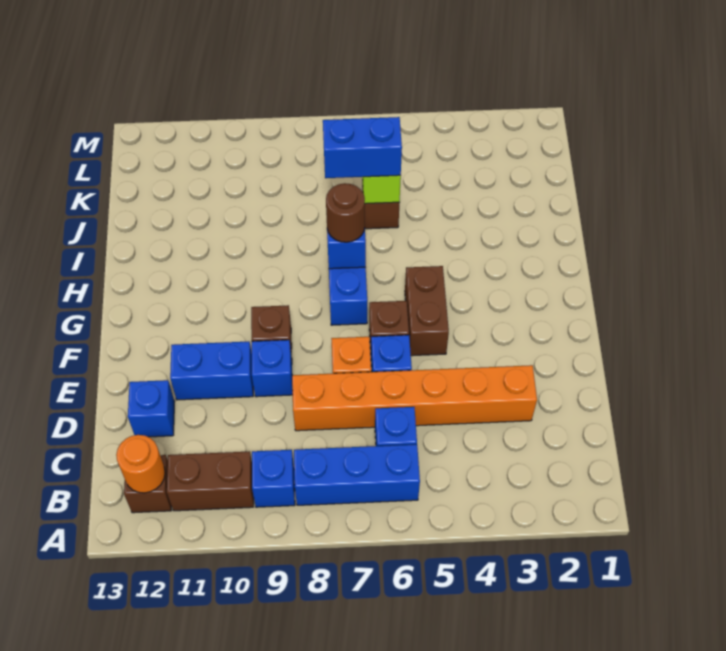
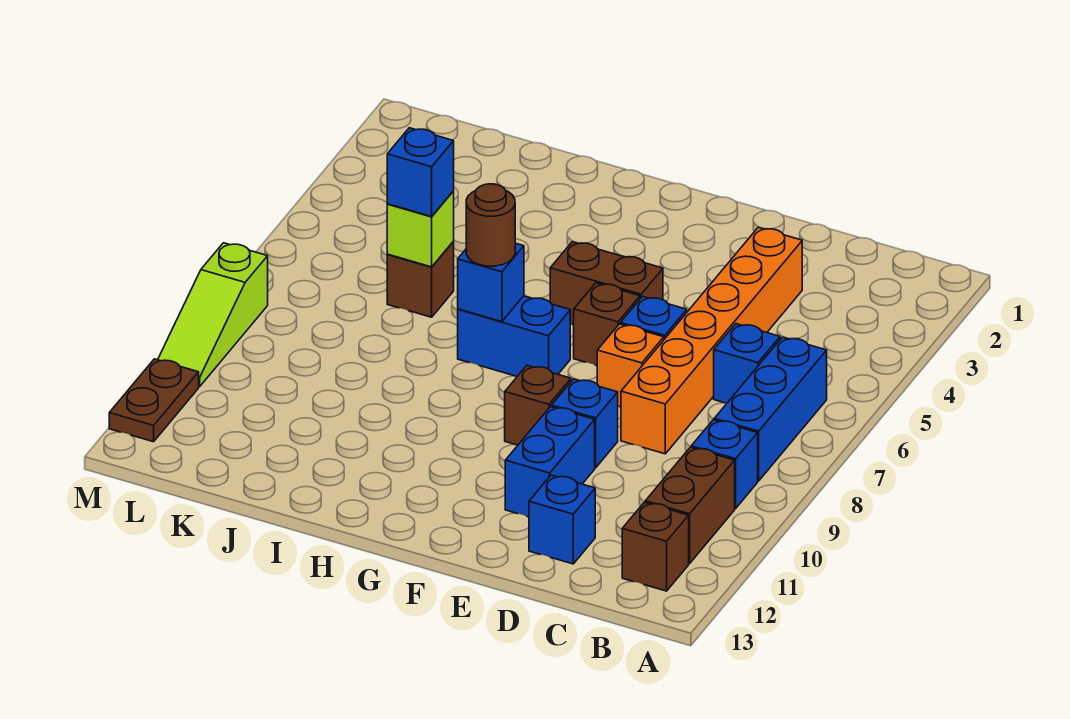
orange 1x1 round brick [116,435,165,493] -> none
blue 1x2 brick [323,117,402,178] -> blue 1x1 brick [387,128,454,217]
none -> lime 1x3 slope [158,243,268,387]
none -> brown 1x2 plate [109,359,199,442]

